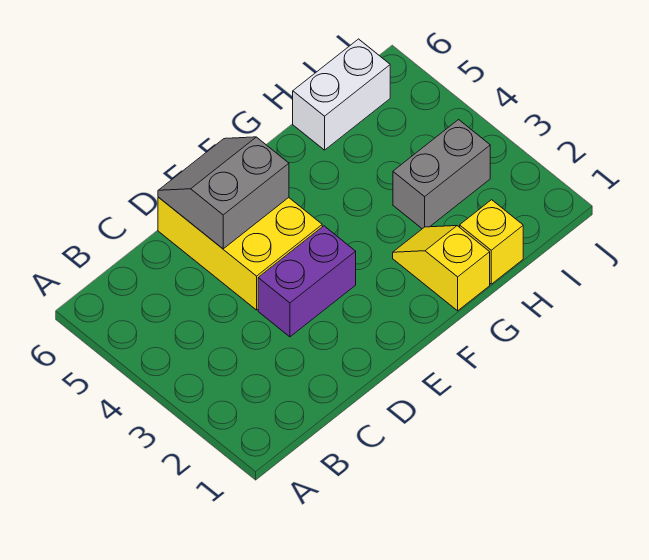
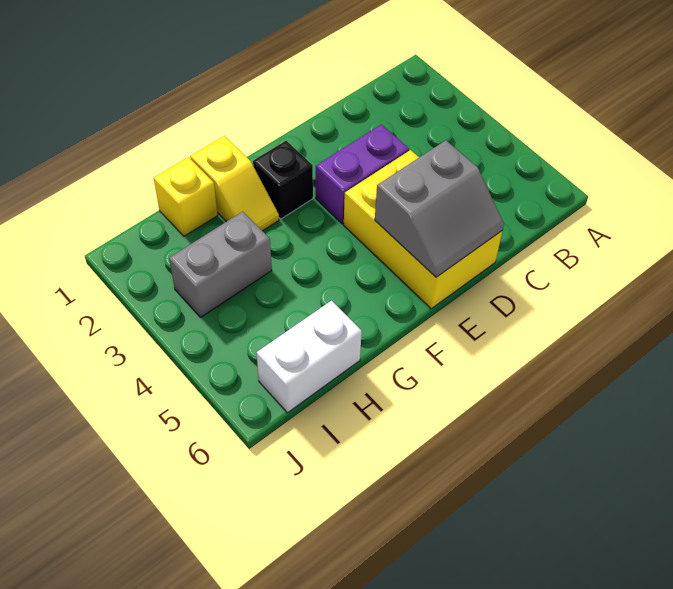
none -> black 1x1 brick [253,141,313,219]

